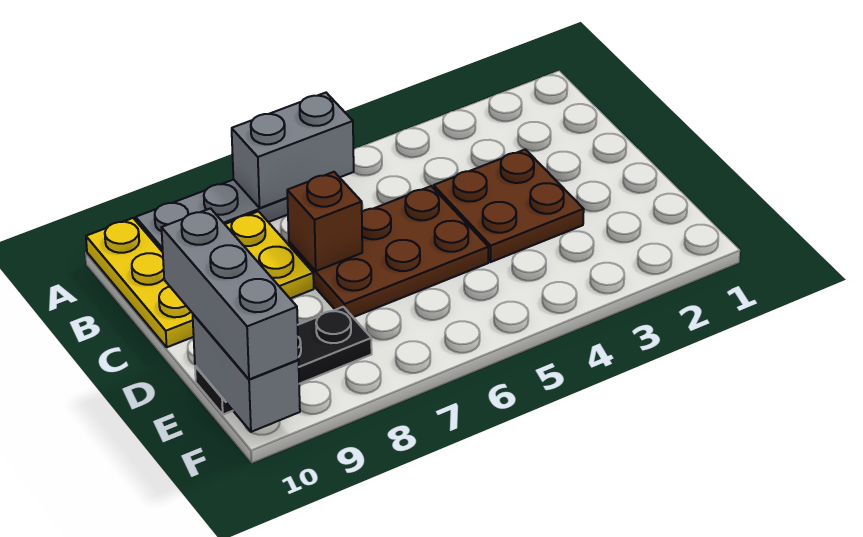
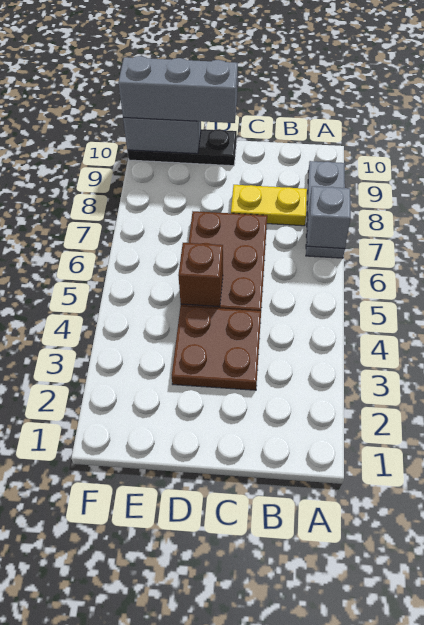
grey 1x2 brick [232,93,354,208] -> grey 1x1 brick [307,186,351,249]
yellow 1x3 plate [86,218,194,347] -> none
brown 1x1 brick [287,172,362,271] -> brown 1x1 brick moved to [178,243,223,307]
black 1x3 plate [195,307,372,415] -> black 1x3 plate turned to [127,129,237,166]

